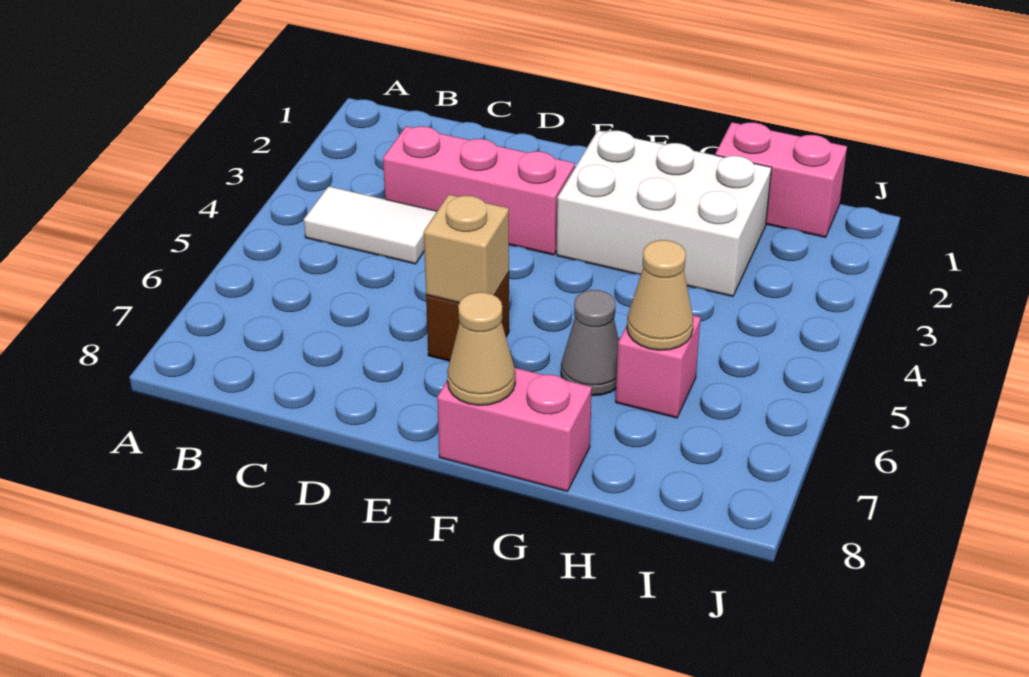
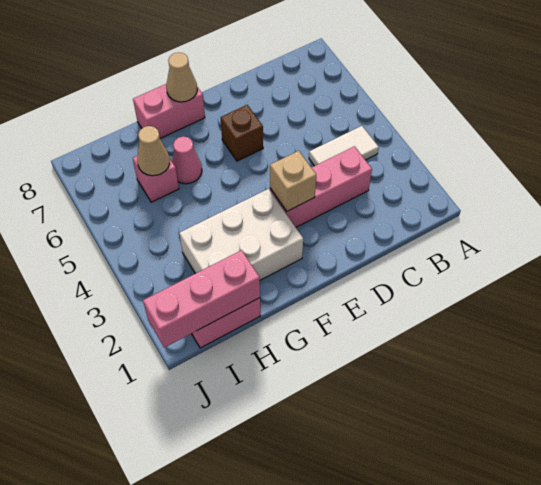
tan 1x1 brick [424,195,509,303] -> tan 1x1 brick moved to [270,151,316,211]
grey 1x1 cone [561,290,619,396] -> pink 1x1 cone [172,136,202,184]
none -> pink 1x3 brick [143,250,260,348]

